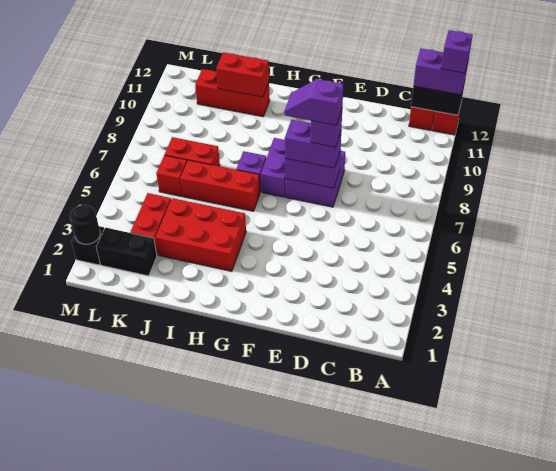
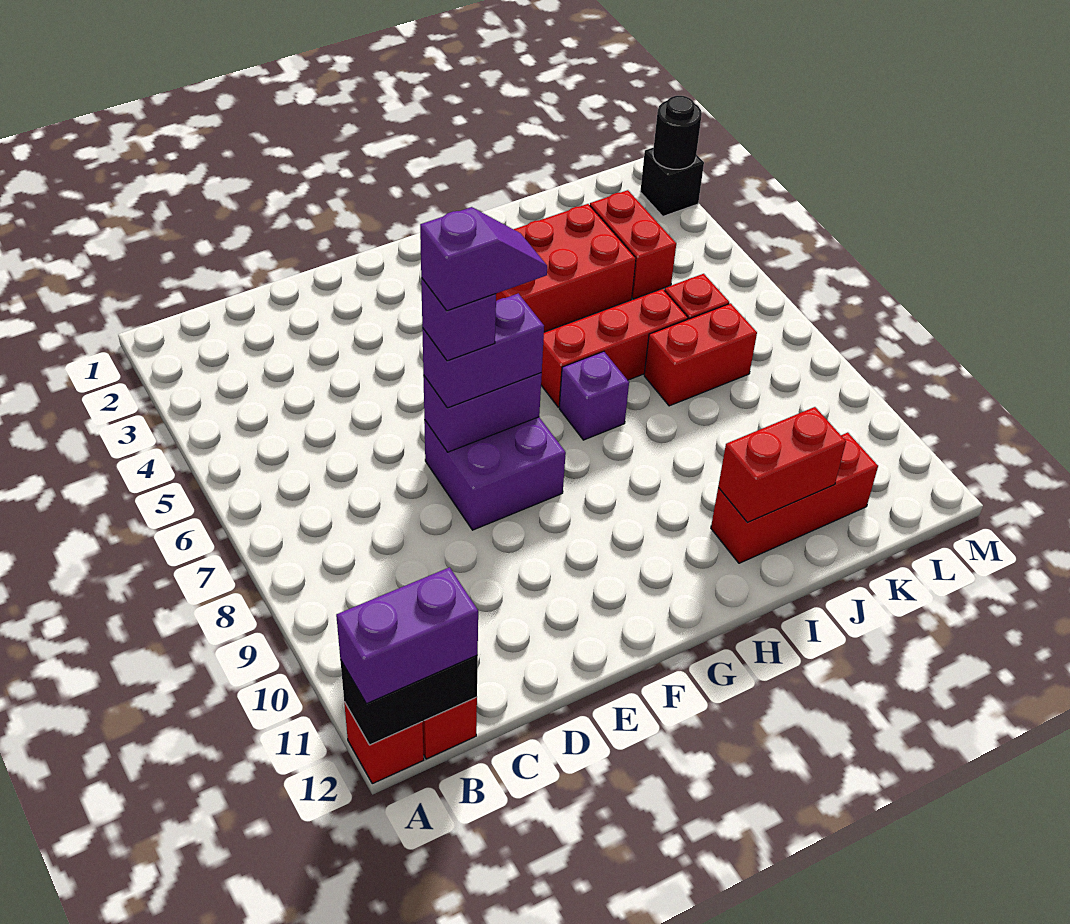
purple 1x1 brick [441,30,473,73] -> none
purple 1x2 brick [261,138,286,197] -> none
black 1x2 brick [96,228,157,276] -> none

